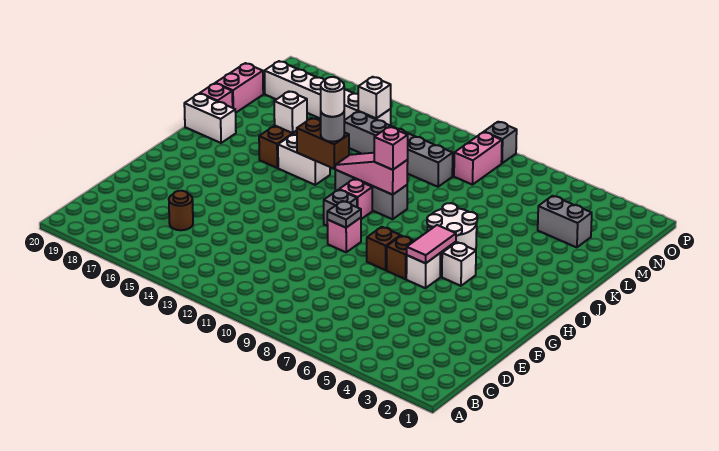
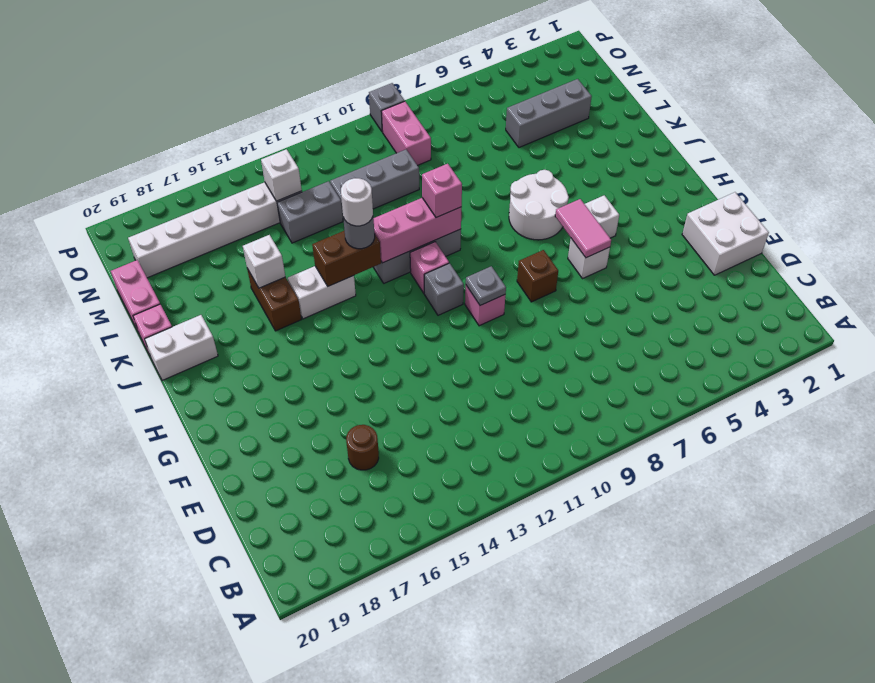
none -> white 2x2 brick [682,192,769,275]
brown 1x1 brick [387,236,414,279] -> none
pink 1x3 slope [335,153,408,195] -> pink 1x3 brick [373,198,462,263]
grey 1x2 brick [538,196,592,247] -> grey 1x3 brick [506,79,592,147]

